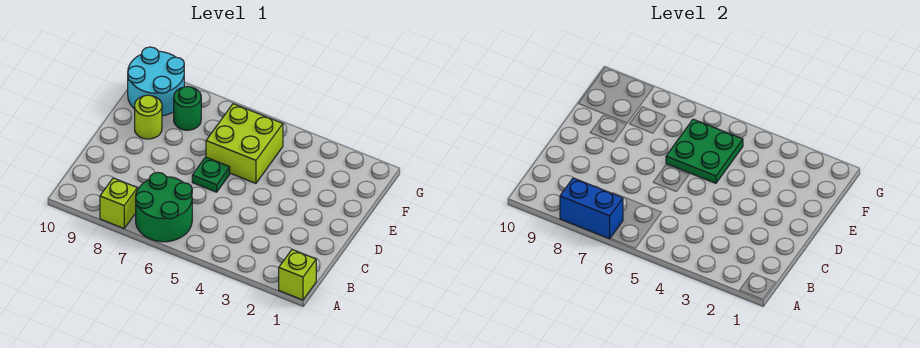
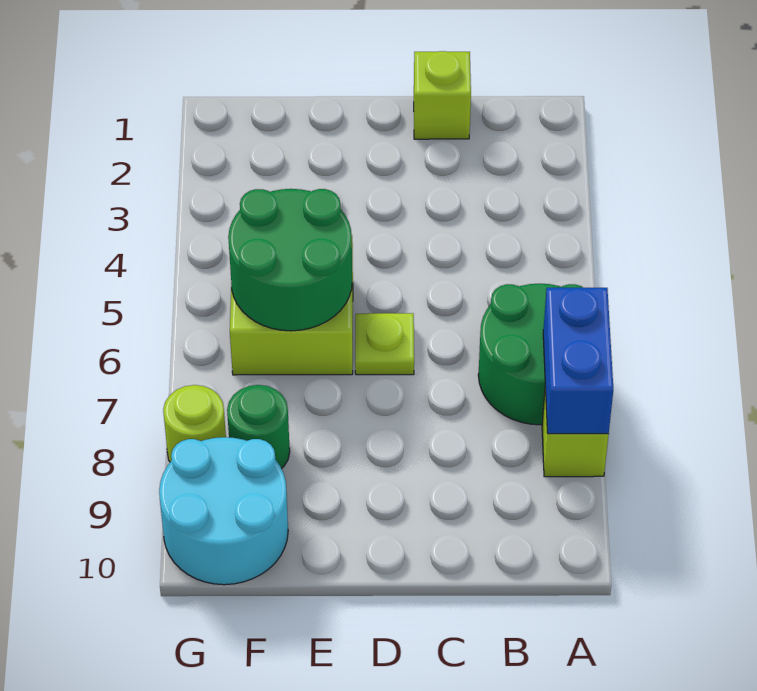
lime 1x1 brick [279,250,316,300] -> lime 1x1 brick moved to [414,51,471,139]
green 1x1 plate [192,157,230,192] -> lime 1x1 plate [355,313,414,375]
green 2x2 plate [666,119,743,183] -> green 2x2 round brick [228,189,352,331]
lime 1x1 round brick [135,95,162,139] -> lime 1x1 round brick moved to [163,385,226,462]

